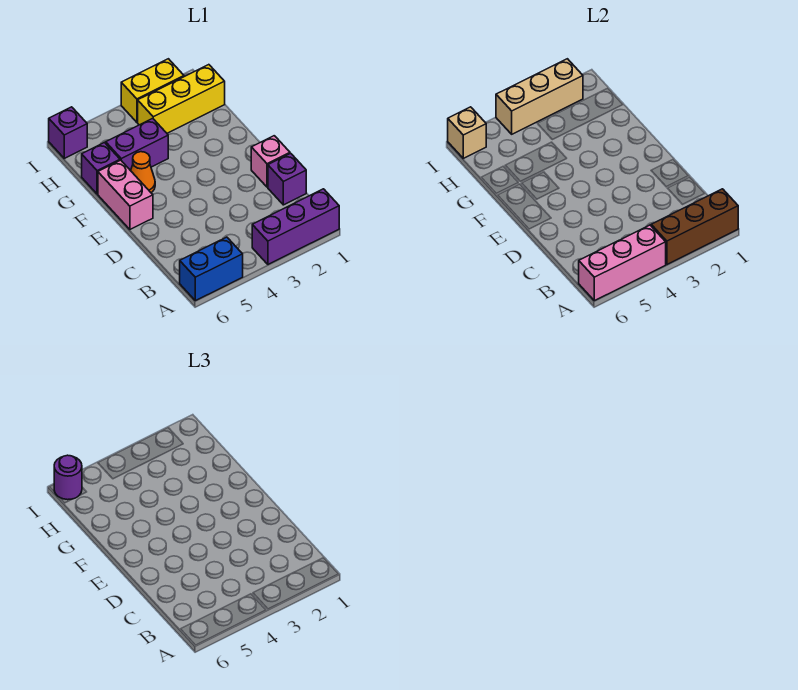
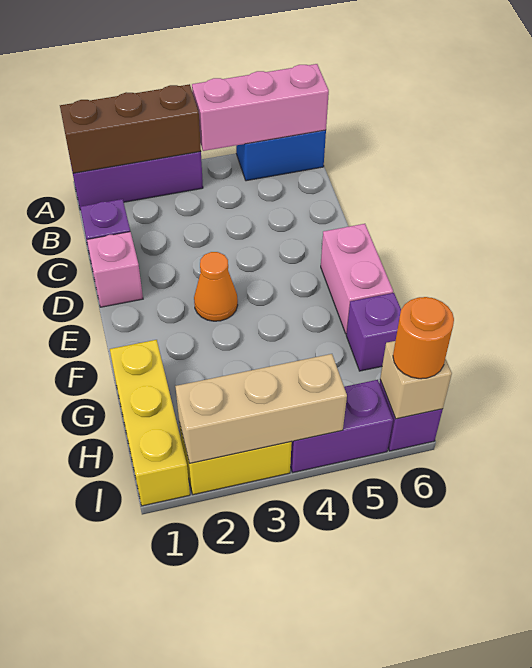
orange 1x1 cone [131,152,155,193] -> orange 1x1 cone moved to [194,252,238,321]
purple 1x2 brick [106,118,168,171] -> purple 1x2 brick moved to [290,380,393,472]
yellow 1x3 brick [138,65,225,133] -> yellow 1x3 brick turned to [110,340,190,506]
purple 1x1 round brick [54,455,82,500] -> orange 1x1 round brick [393,297,454,379]

